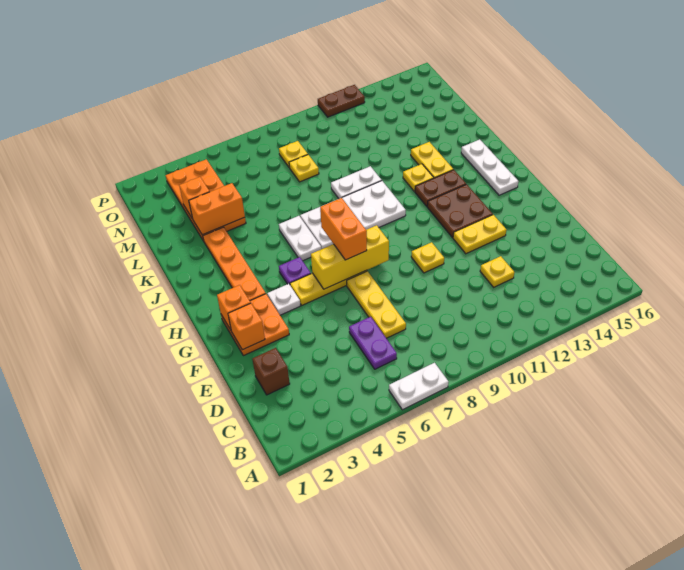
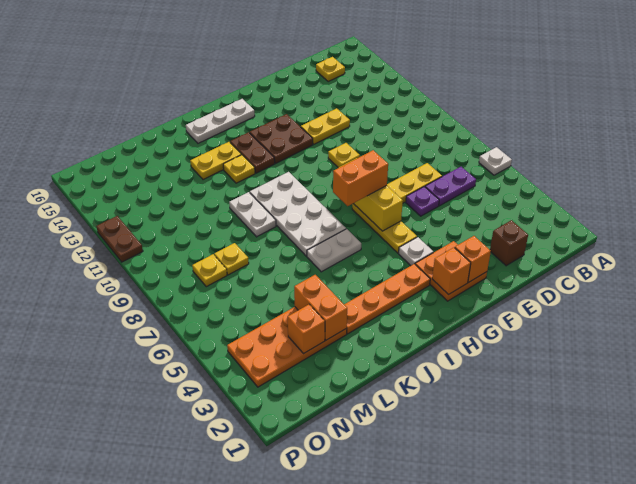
white 1x2 plate [389,363,448,410] -> white 1x1 plate [479,147,512,175]
yellow 1x1 plate [480,256,515,287] -> yellow 1x1 plate moved to [316,57,345,81]
yellow 1x2 plate [453,215,506,254] -> yellow 1x2 plate turned to [301,108,350,144]
purple 1x1 plate [279,257,311,284] -> purple 1x1 plate moved to [406,187,439,216]

